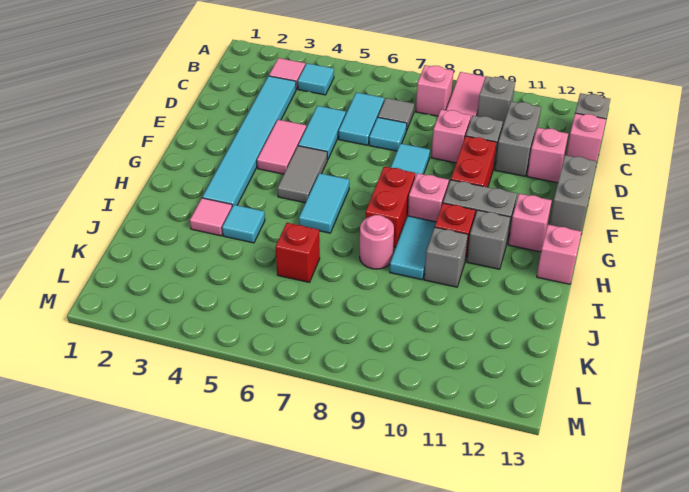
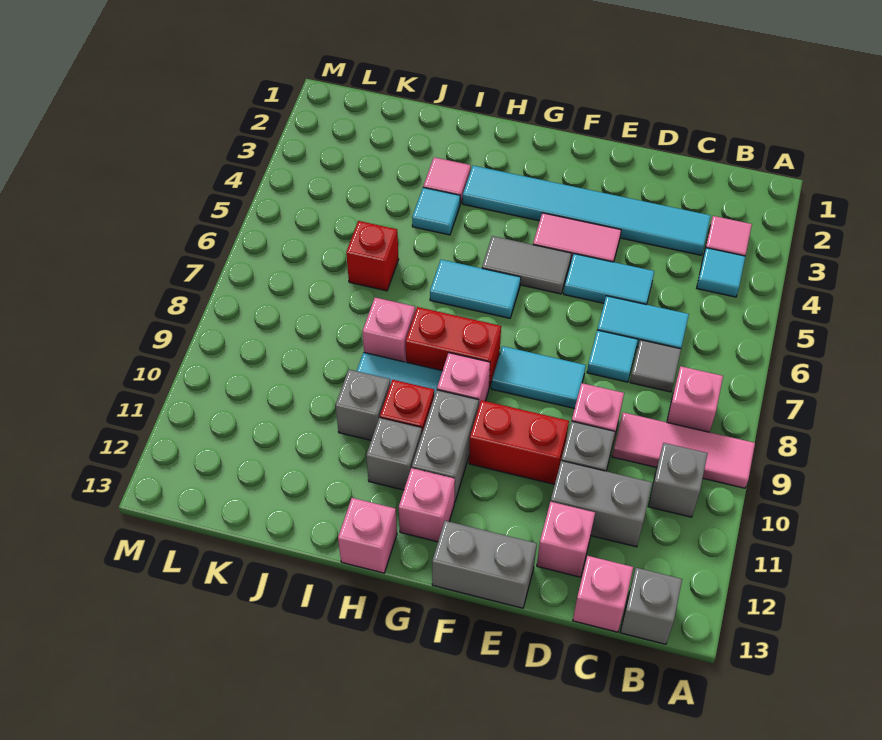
pink 1x1 round brick [360,215,394,269] -> pink 1x1 brick [362,298,415,362]

